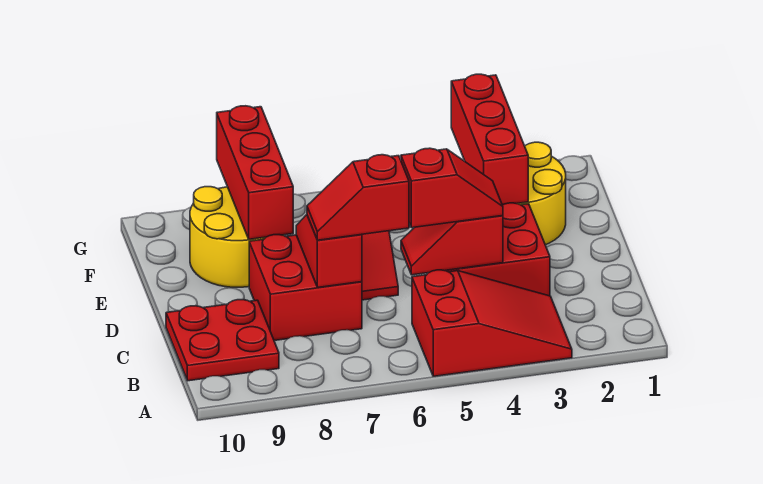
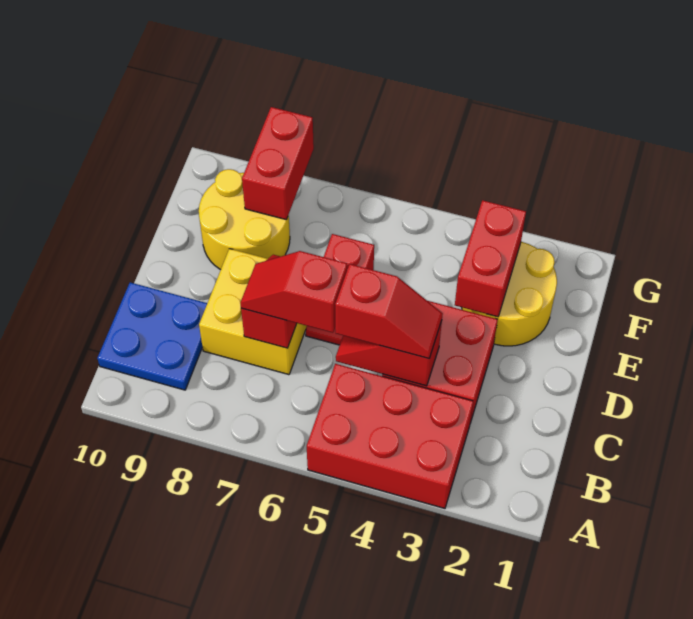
red 2x3 slope [412,270,572,376] -> red 2x3 brick [307,364,473,508]
red 2x2 plate [166,300,279,381] -> blue 2x2 plate [97,282,207,390]
red 2x2 brick [249,235,362,341] -> yellow 2x2 brick [199,249,306,375]
red 1x3 brick [451,74,528,205] -> red 1x2 brick [455,200,526,317]
red 1x3 brick [217,106,293,239] -> red 1x2 brick [242,107,314,219]

